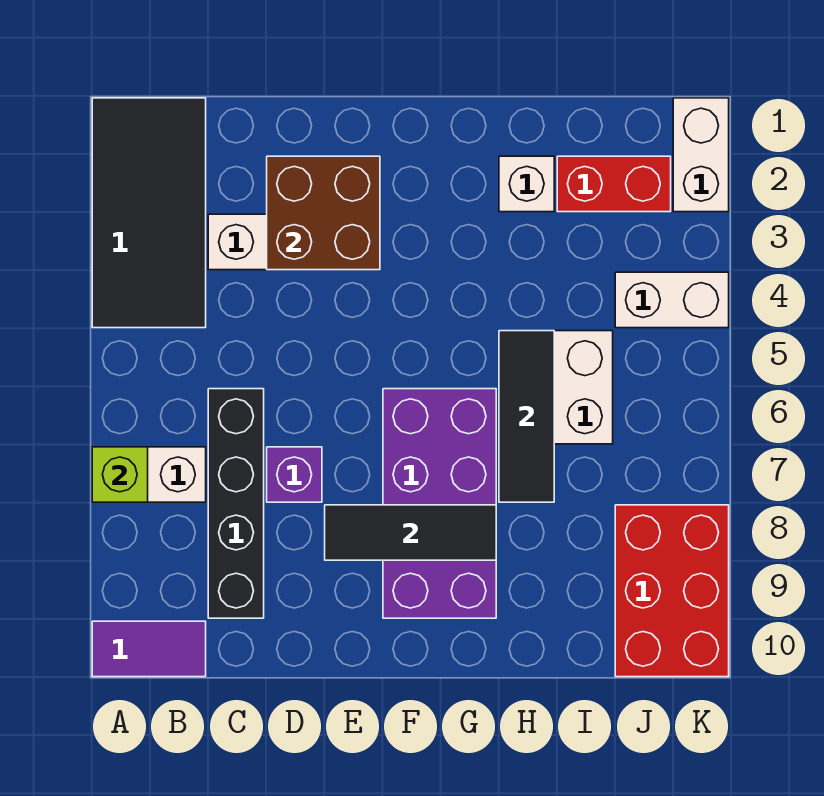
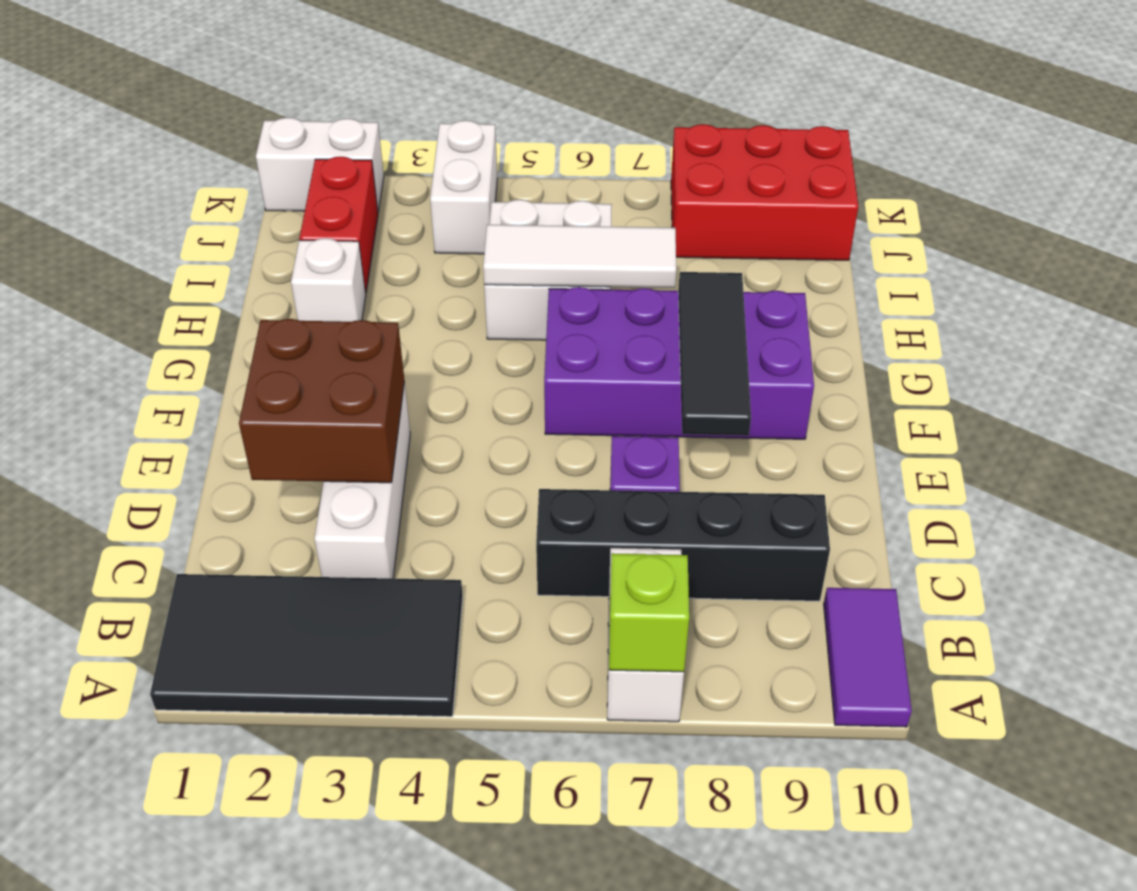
black 1x3 tile [499,331,554,502] -> white 1x3 tile [483,225,676,288]

